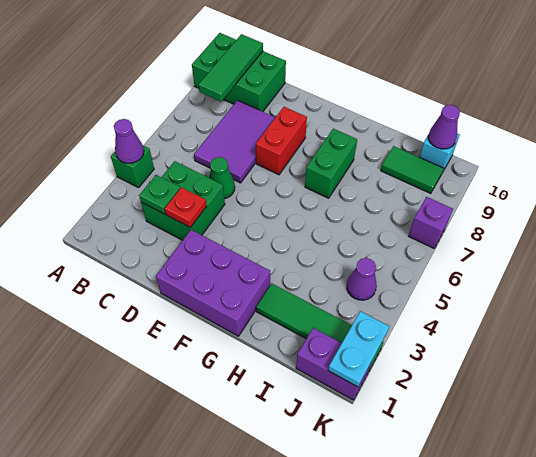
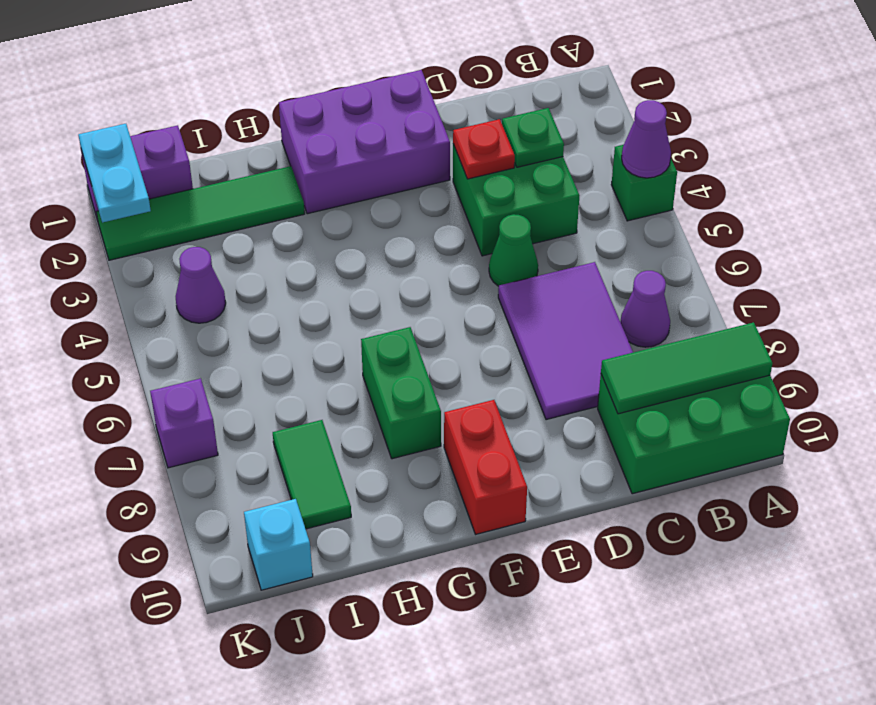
green 1x3 tile [198,34,263,101] -> green 1x3 tile turned to [601,322,773,414]
red 1x2 brick [256,107,307,175] -> red 1x2 brick moved to [444,400,527,534]
green 1x2 tile [381,146,444,194] -> green 1x2 tile turned to [273,420,351,529]
purple 1x1 cone [428,105,460,149] -> purple 1x1 cone moved to [620,271,670,347]

